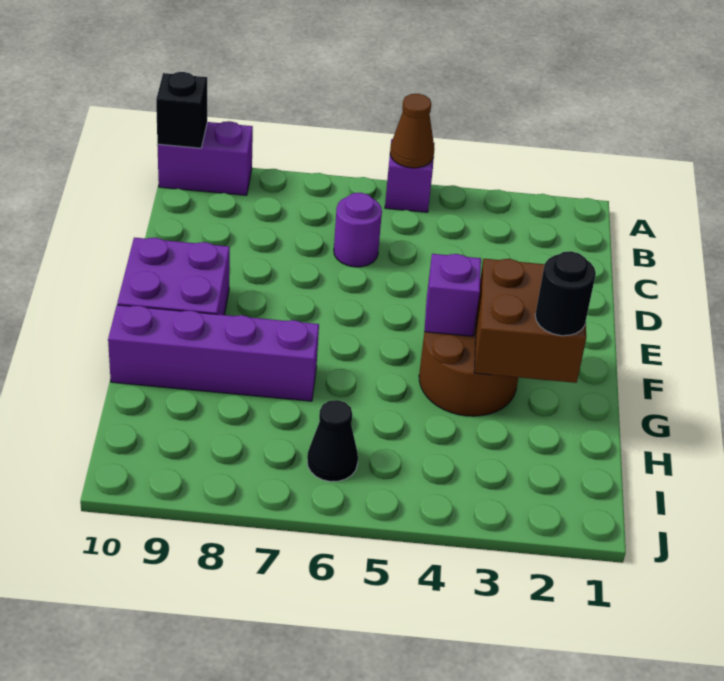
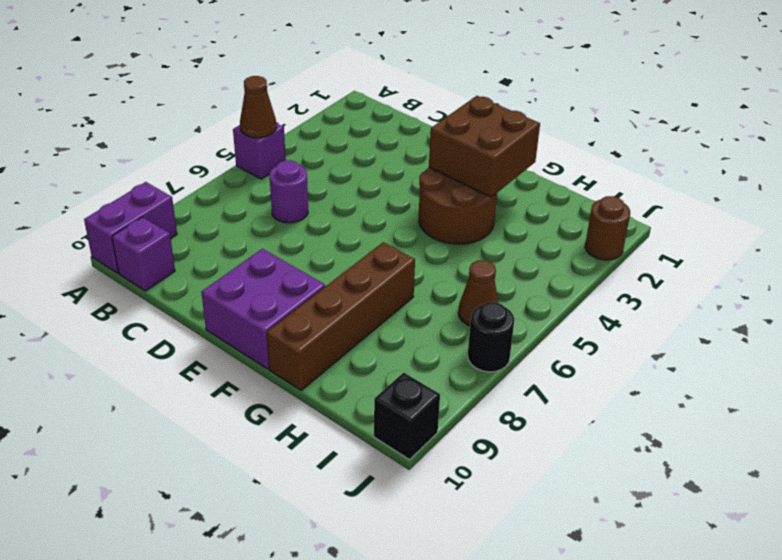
black 1x1 brick [156,72,207,148] -> black 1x1 brick moved to [374,373,440,460]
purple 1x1 brick [424,254,481,336] -> purple 1x1 brick moved to [112,217,175,291]
black 1x1 round brick [535,251,596,336] -> black 1x1 round brick moved to [468,302,515,372]
purple 1x4 brick [108,305,319,401] -> brown 1x4 brick [267,242,415,390]
black 1x1 cone [307,400,358,482] -> brown 1x1 cone [458,260,499,326]
none -> brown 1x1 round brick [585,196,630,260]

